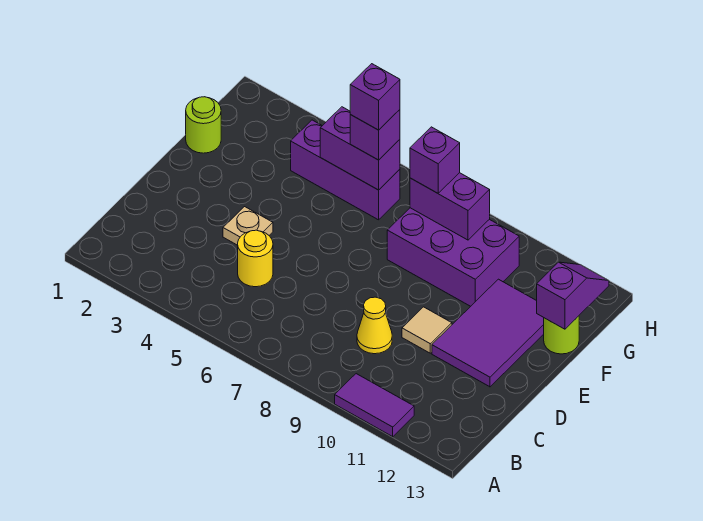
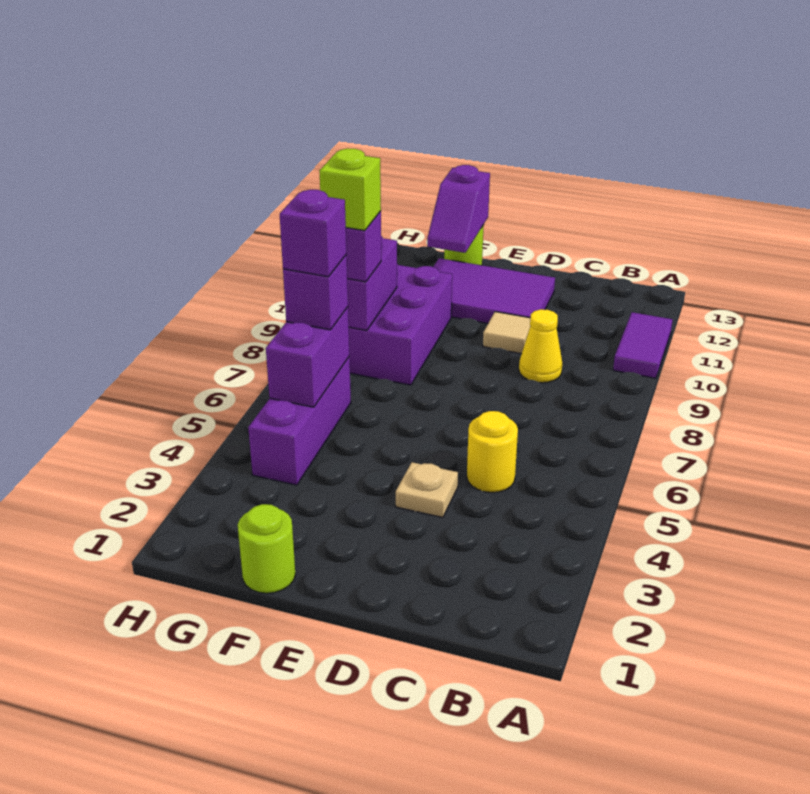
purple 1x2 slope [537,262,609,329] -> purple 1x2 slope turned to [427,165,490,253]
none -> lime 1x1 brick [319,148,381,231]

